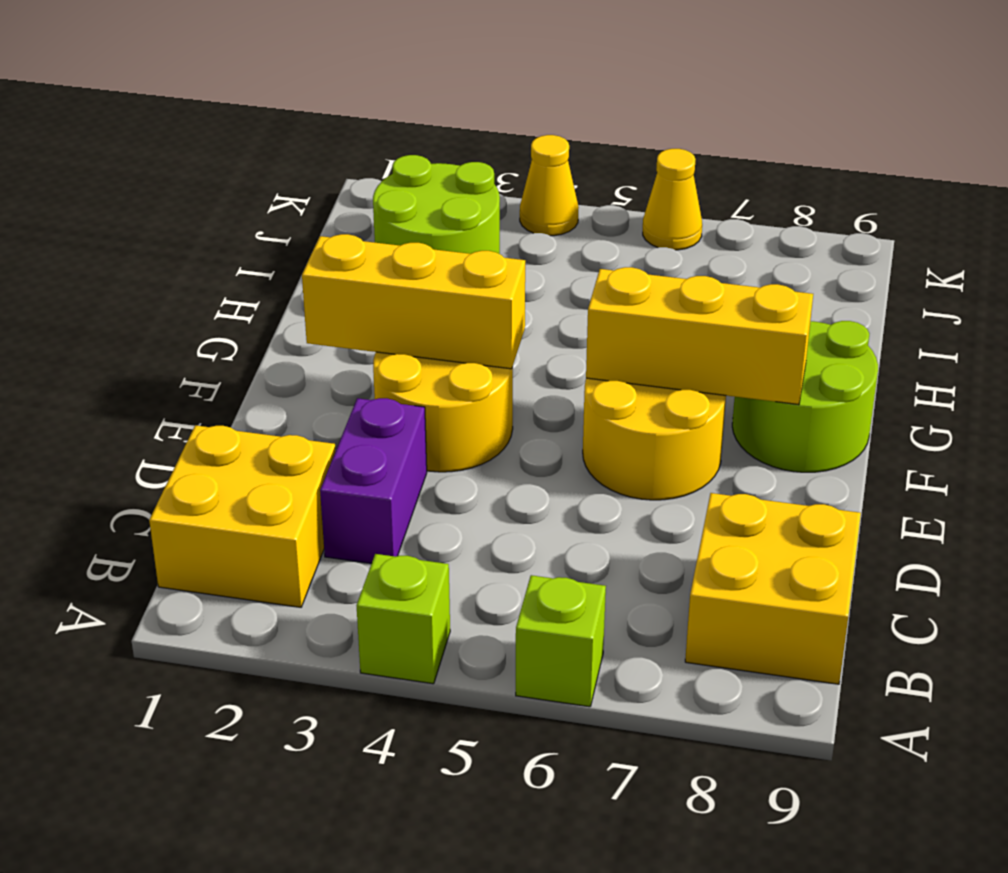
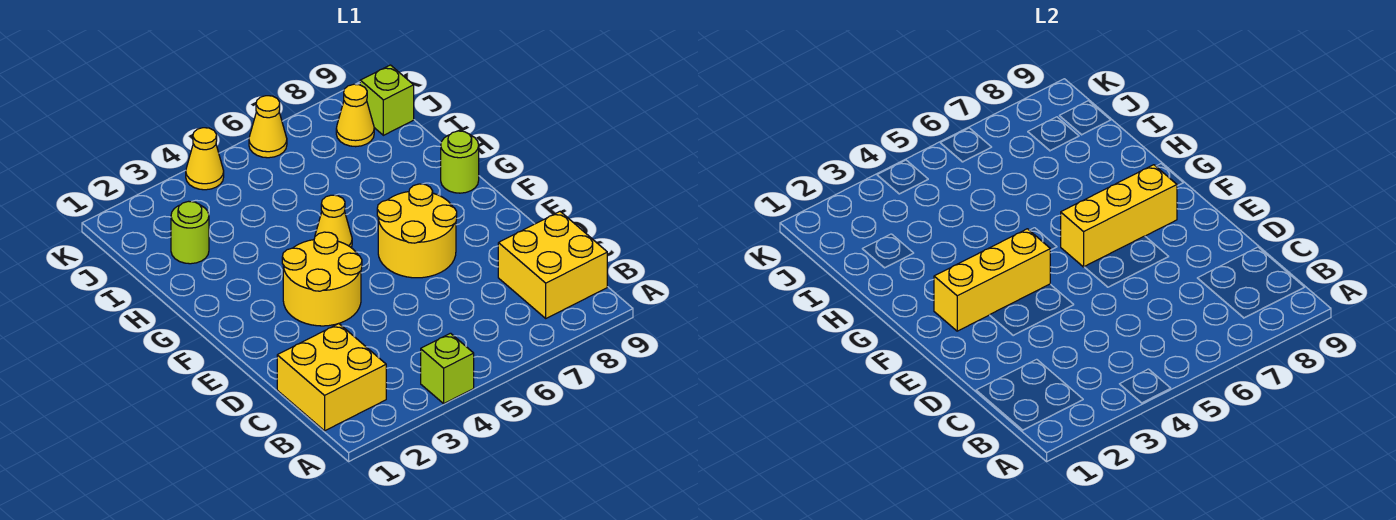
lime 1x1 brick [516,575,606,707] -> lime 1x1 brick moved to [360,65,414,135]
purple 1x2 brick [320,398,427,563] -> none
lime 2x2 round brick [732,321,878,472] -> lime 1x1 round brick [441,131,479,193]
none -> yellow 1x1 cone [315,195,352,248]
lime 2x2 round brick [373,155,500,254] -> lime 1x1 round brick [171,201,209,264]
none -> yellow 1x1 cone [336,84,374,147]

